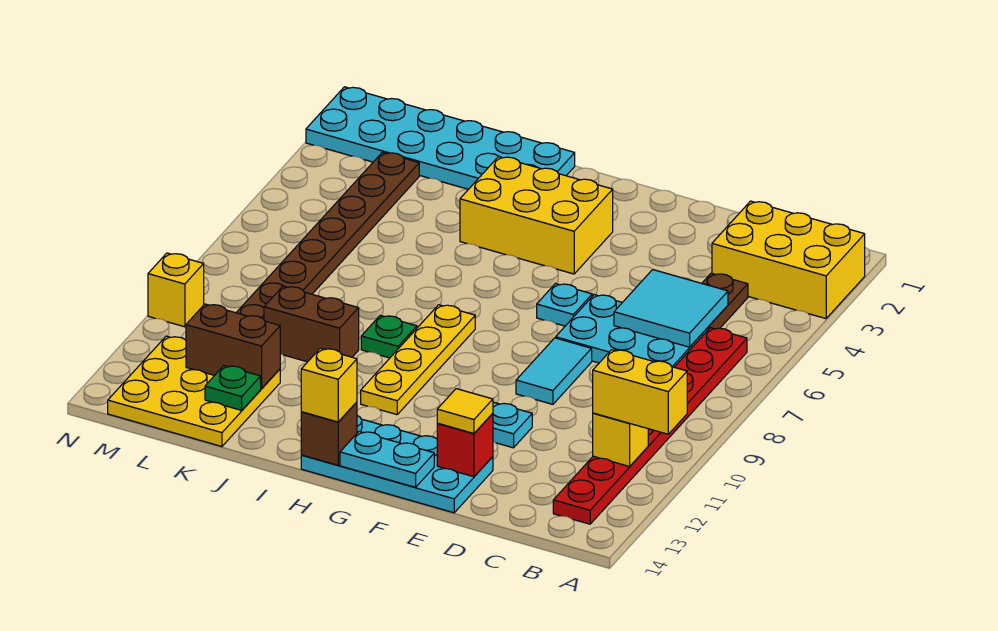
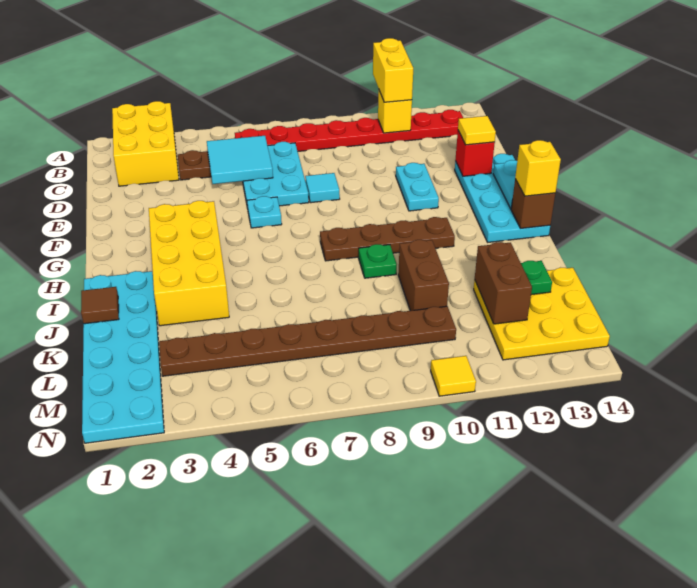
cyan 1x2 tile [516,338,592,404] -> cyan 1x1 tile [305,173,340,203]
yellow 2x3 brick [460,157,613,274] -> yellow 2x4 brick [149,201,229,326]
yellow 1x4 plate [361,305,475,415] -> brown 1x4 plate [320,217,455,261]
none -> brown 1x1 tile [81,287,119,324]
yellow 1x1 brick [148,253,204,327] -> yellow 1x1 tile [431,356,476,396]

